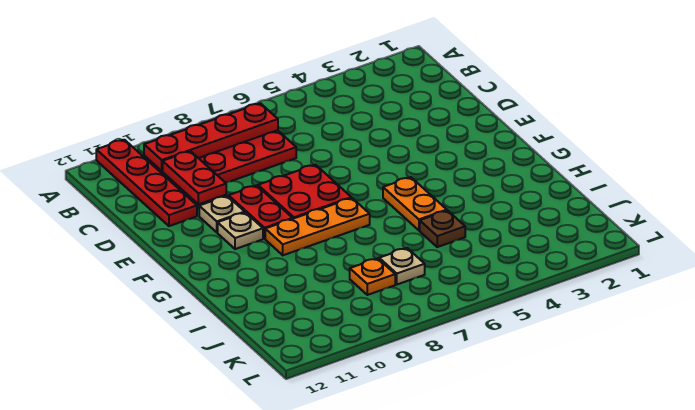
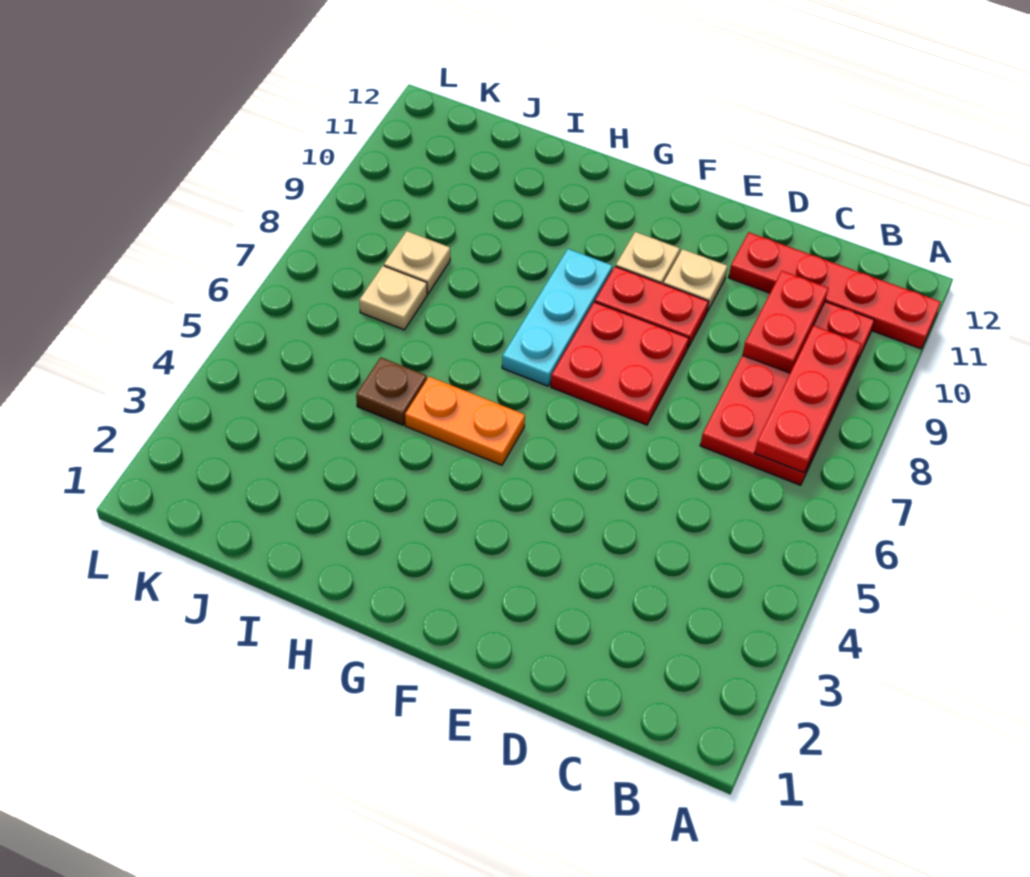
red 1x4 plate [144,103,278,171] -> red 1x3 plate [755,326,862,473]
red 1x2 plate [163,151,226,204] -> red 1x2 plate turned to [742,271,829,373]
orange 1x3 plate [265,198,370,255] -> cyan 1x3 plate [502,249,612,386]
orange 1x1 plate [350,258,395,295] -> tan 1x1 plate [384,231,450,294]

